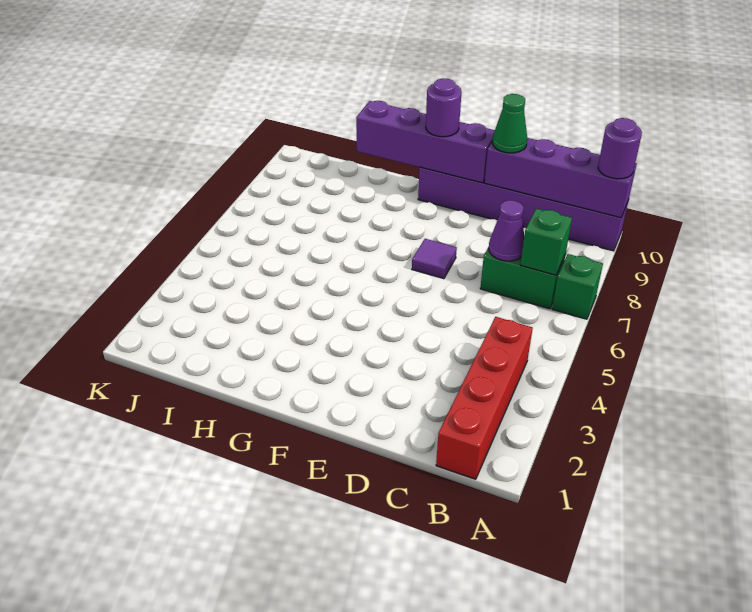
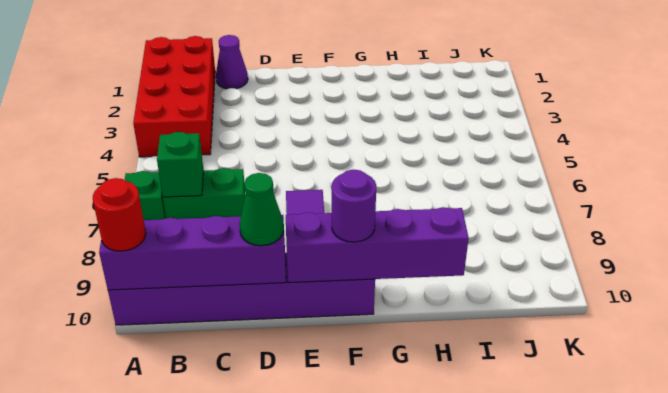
purple 1x1 round brick [598,118,642,179] -> red 1x1 round brick [93,178,146,251]
red 1x4 brick [436,317,533,479] -> red 2x4 brick [133,36,215,157]
purple 1x1 cone [489,200,524,261] -> purple 1x1 cone moved to [216,35,248,89]

